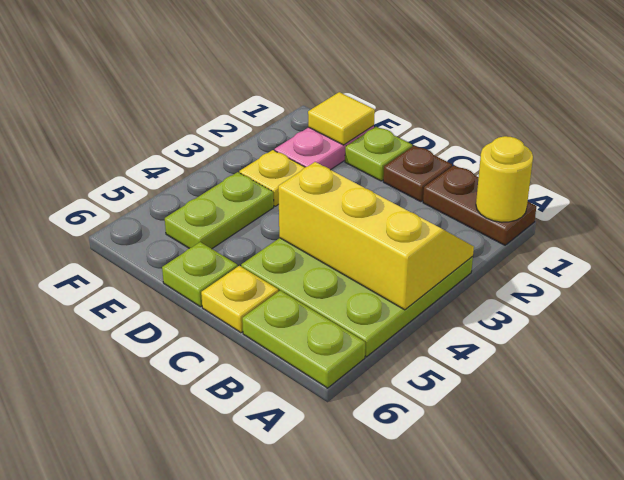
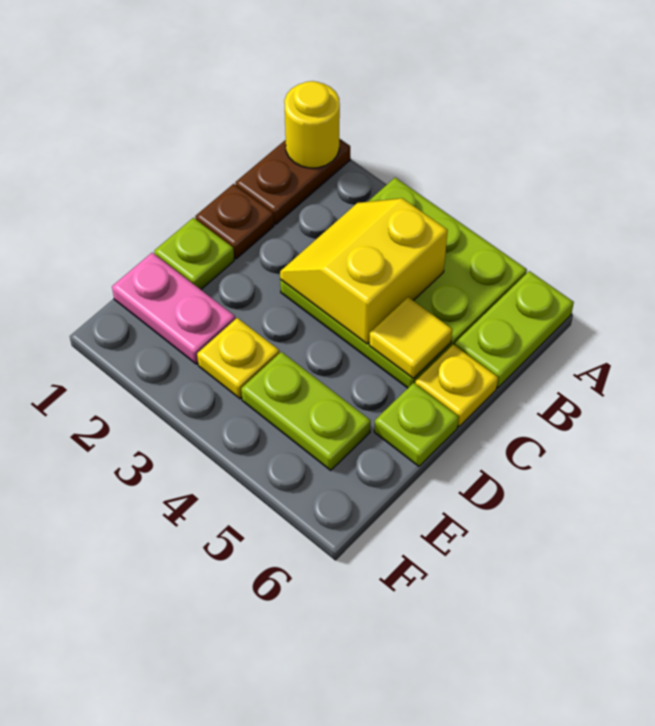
yellow 2x3 slope [278,162,474,310] -> yellow 2x2 slope [280,198,448,344]
yellow 1x1 tile [308,92,375,145] -> yellow 1x1 tile moved to [369,297,452,379]

